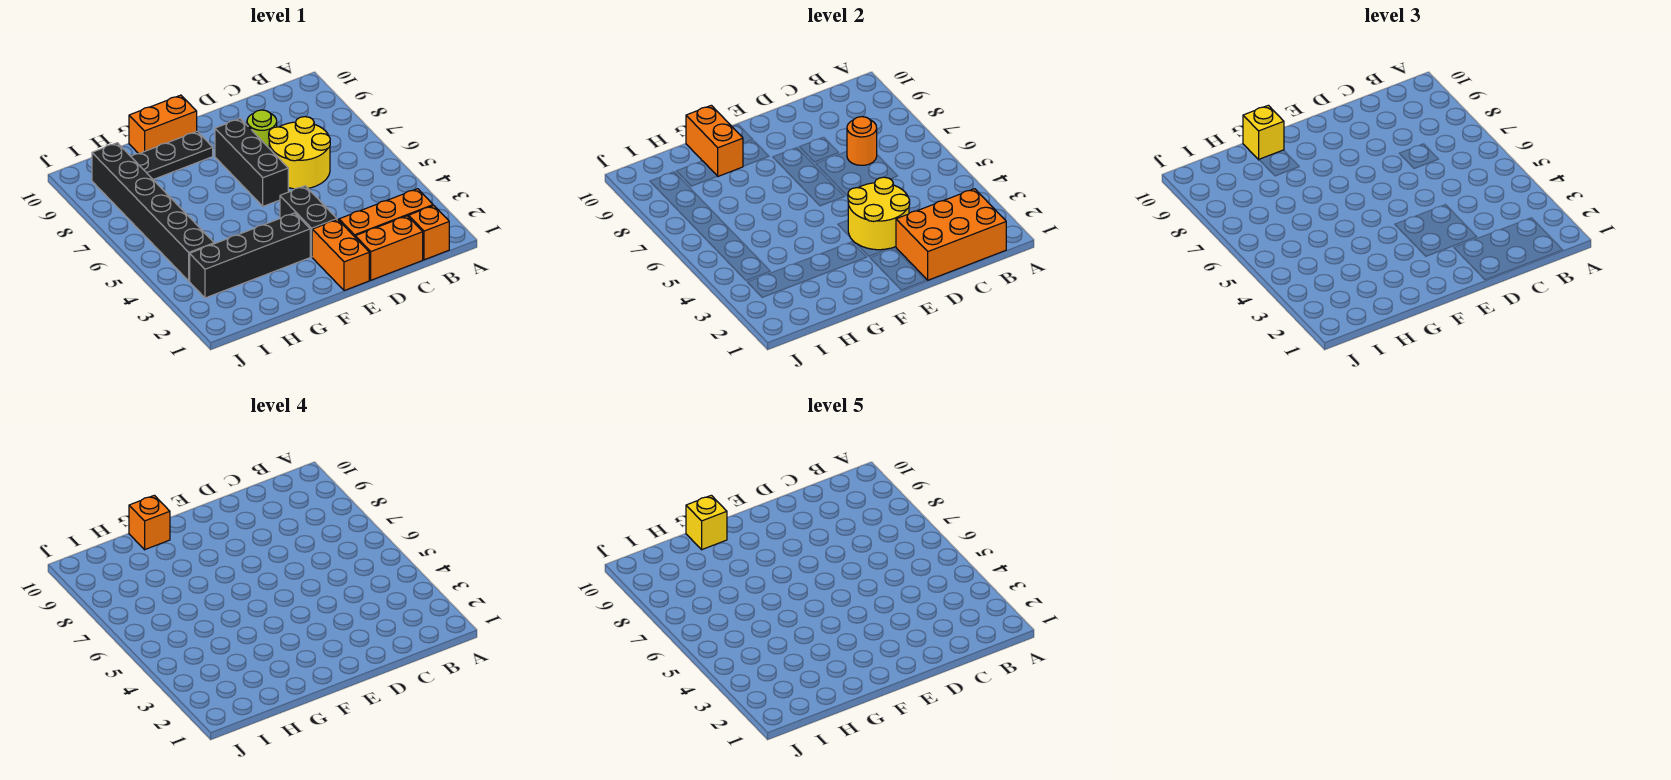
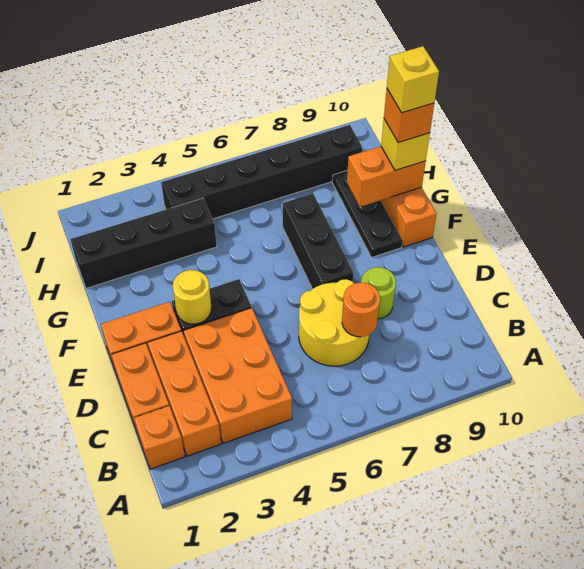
orange 2x3 brick [896,189,1006,280] -> orange 2x3 brick moved to [184,308,292,443]
yellow 2x2 round brick [848,177,910,250] -> yellow 1x1 round brick [173,270,212,324]
black 1x3 brick [215,119,288,206] -> black 1x3 brick turned to [282,194,353,289]
black 1x4 brick [190,213,310,298] -> black 1x4 brick turned to [70,198,217,288]

